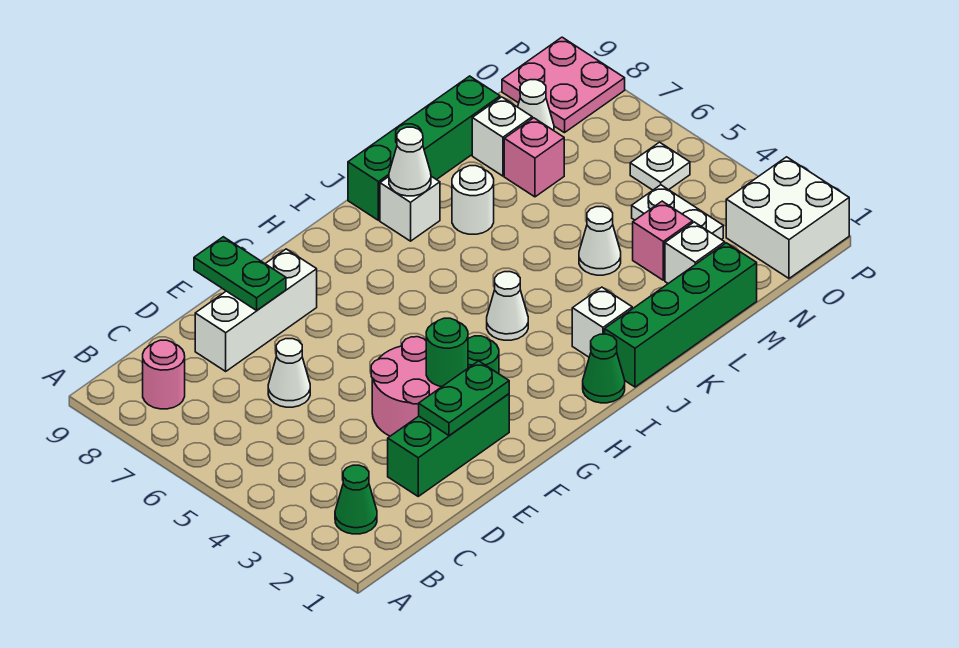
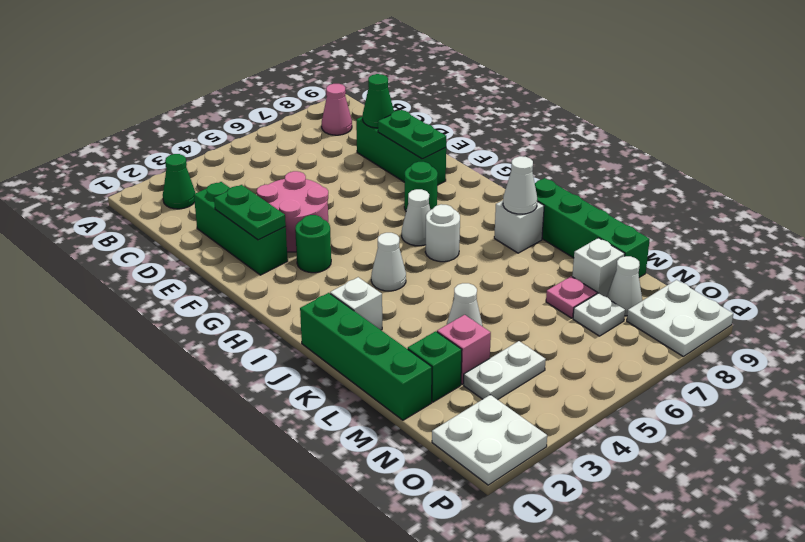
pink 1x1 round brick [143,340,185,409] -> pink 1x1 cone [322,84,352,135]
white 1x1 cone [268,339,310,407] -> white 1x1 cone moved to [402,189,430,246]
white 1x3 brick [195,249,317,371] -> green 1x3 brick [356,116,446,185]
green 1x2 plate [194,237,286,310] -> green 1x2 plate turned to [378,110,446,159]
green 1x1 round brick [426,318,468,387] -> green 1x1 round brick moved to [404,162,438,211]
green 1x1 cone [583,334,625,403] -> green 1x1 cone moved to [363,74,394,128]
white 1x1 round brick [452,166,494,234] -> white 1x1 round brick moved to [425,204,460,262]
white 1x1 brick [665,222,725,284] -> green 1x1 brick [408,331,462,402]
pink 1x1 brick [504,118,564,197] -> pink 1x1 plate [546,276,597,318]
white 2x2 brick [726,157,849,278] -> white 2x2 plate [432,395,547,485]
white 1x1 plate [630,142,690,190] -> white 1x1 plate moved to [573,293,625,336]
pink 2x2 plate [502,37,625,133] -> white 2x2 plate [627,280,733,356]

